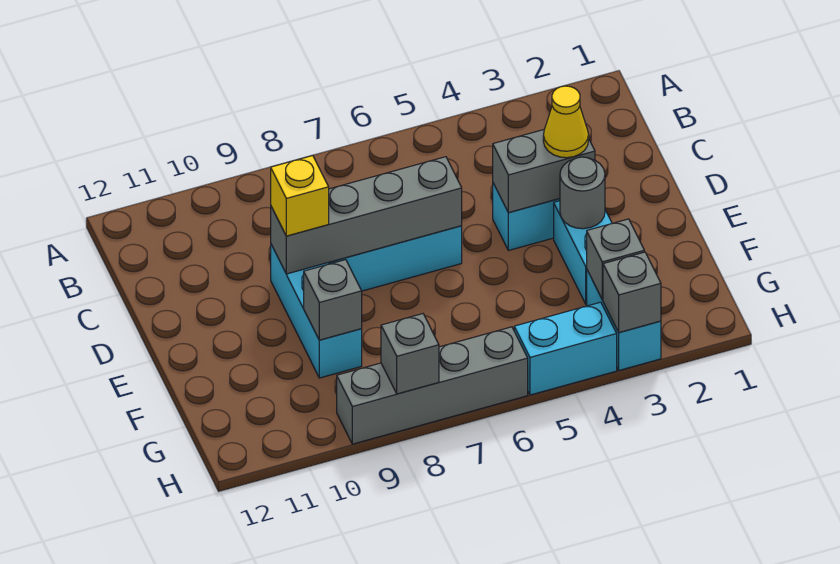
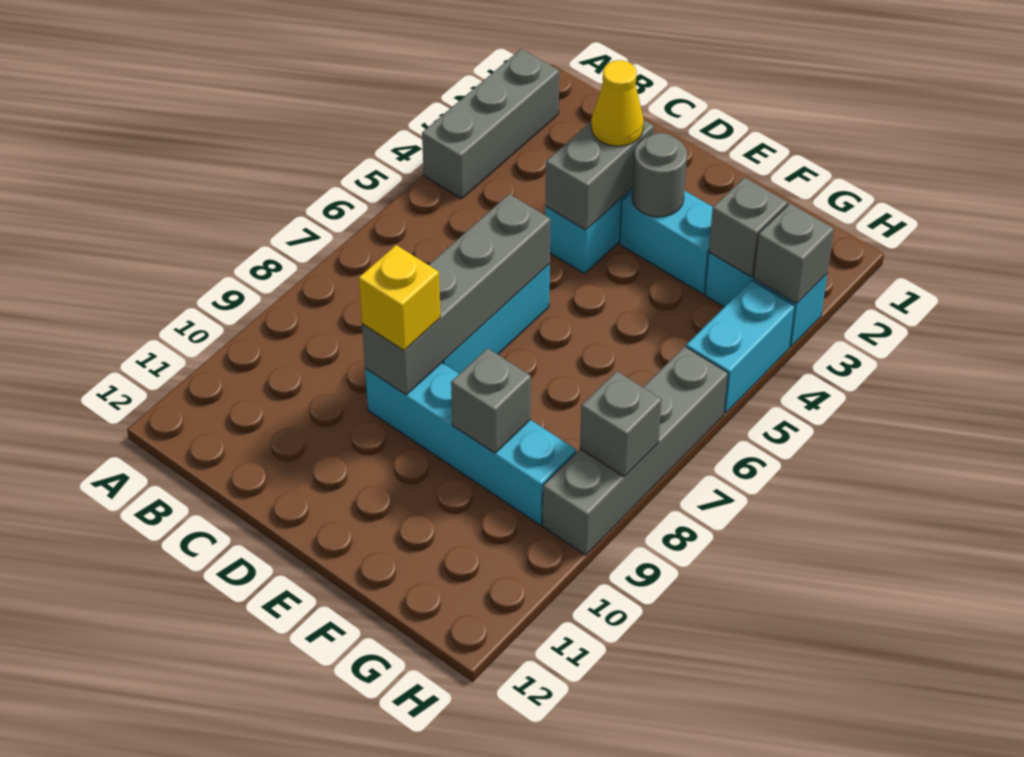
none -> grey 1x3 brick [422,49,559,199]
cyan 1x3 brick [271,245,362,378] -> cyan 1x4 brick [365,363,576,525]

